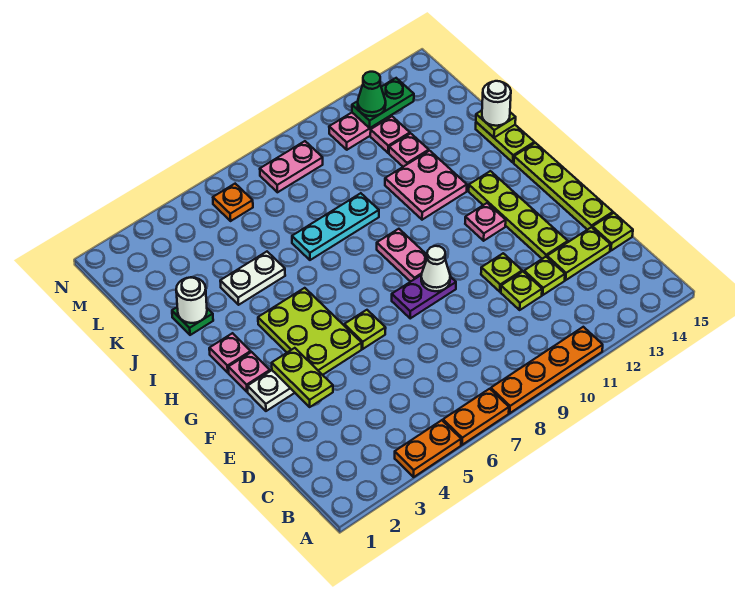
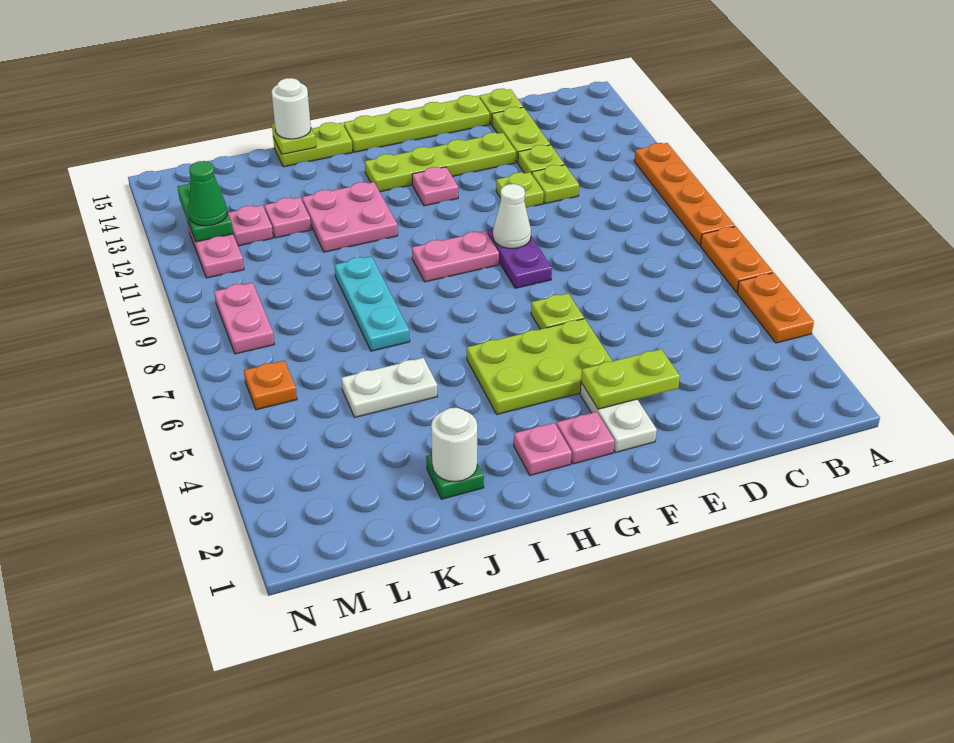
white 1x2 plate [220,252,285,305] -> white 1x2 plate turned to [341,358,437,417]

